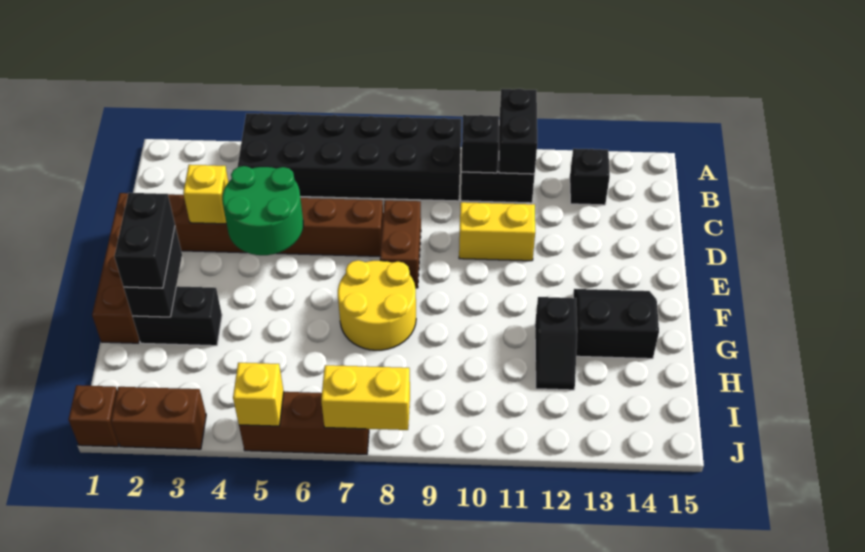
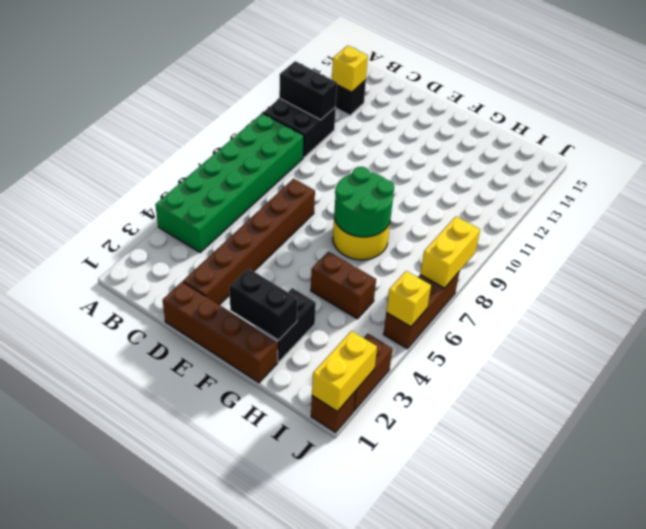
black 2x6 brick [238,113,461,201] -> green 2x6 brick [155,113,304,252]
black 1x1 brick [461,115,499,173] -> none
yellow 1x1 brick [183,165,228,224] -> yellow 1x1 brick moved to [332,45,368,92]
green 2x2 round brick [222,166,303,255] -> green 2x2 round brick moved to [334,167,394,237]
brown 1x2 brick [380,200,421,288] -> brown 1x2 brick moved to [311,252,376,319]
yellow 1x2 brick [459,202,535,261] -> yellow 1x2 brick moved to [312,331,377,411]
black 1x2 brick [114,193,175,288] -> none
black 2x2 slope [573,289,659,359] -> none
black 1x2 slope [535,297,577,390] -> none

